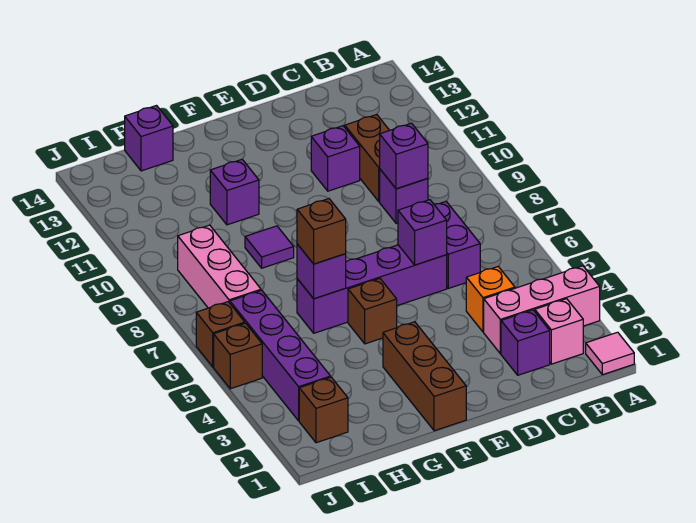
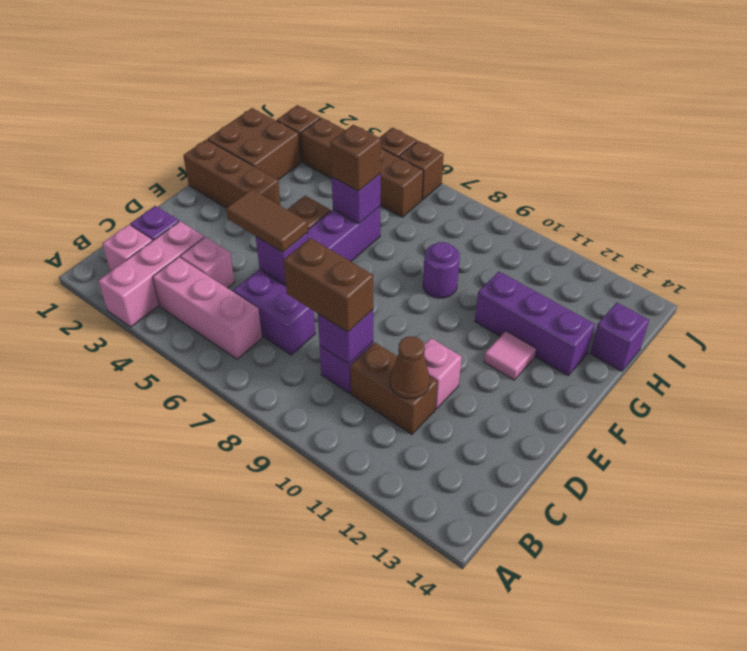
pink 1x1 tile [586,332,634,375] -> pink 1x1 tile moved to [484,331,536,380]
orange 1x1 brick [466,267,515,332] -> pink 1x1 brick [180,237,234,288]
none -> brown 1x2 brick [284,238,373,332]
none -> brown 1x1 cone [390,336,430,399]
none -> brown 1x2 tile [226,189,308,252]
purple 1x1 brick [311,126,360,191] -> pink 1x1 brick [424,338,462,409]
none -> brown 2x2 brick [207,108,301,180]
purple 1x1 tile [245,226,294,268] -> purple 1x1 round brick [423,242,460,298]
purple 1x1 brick [210,160,259,225] -> purple 1x3 brick [475,272,595,376]
purple 1x4 brick [230,290,331,421] -> brown 1x4 brick [301,118,423,217]
pink 1x3 brick [178,225,261,308] -> pink 1x3 brick moved to [153,257,262,359]

